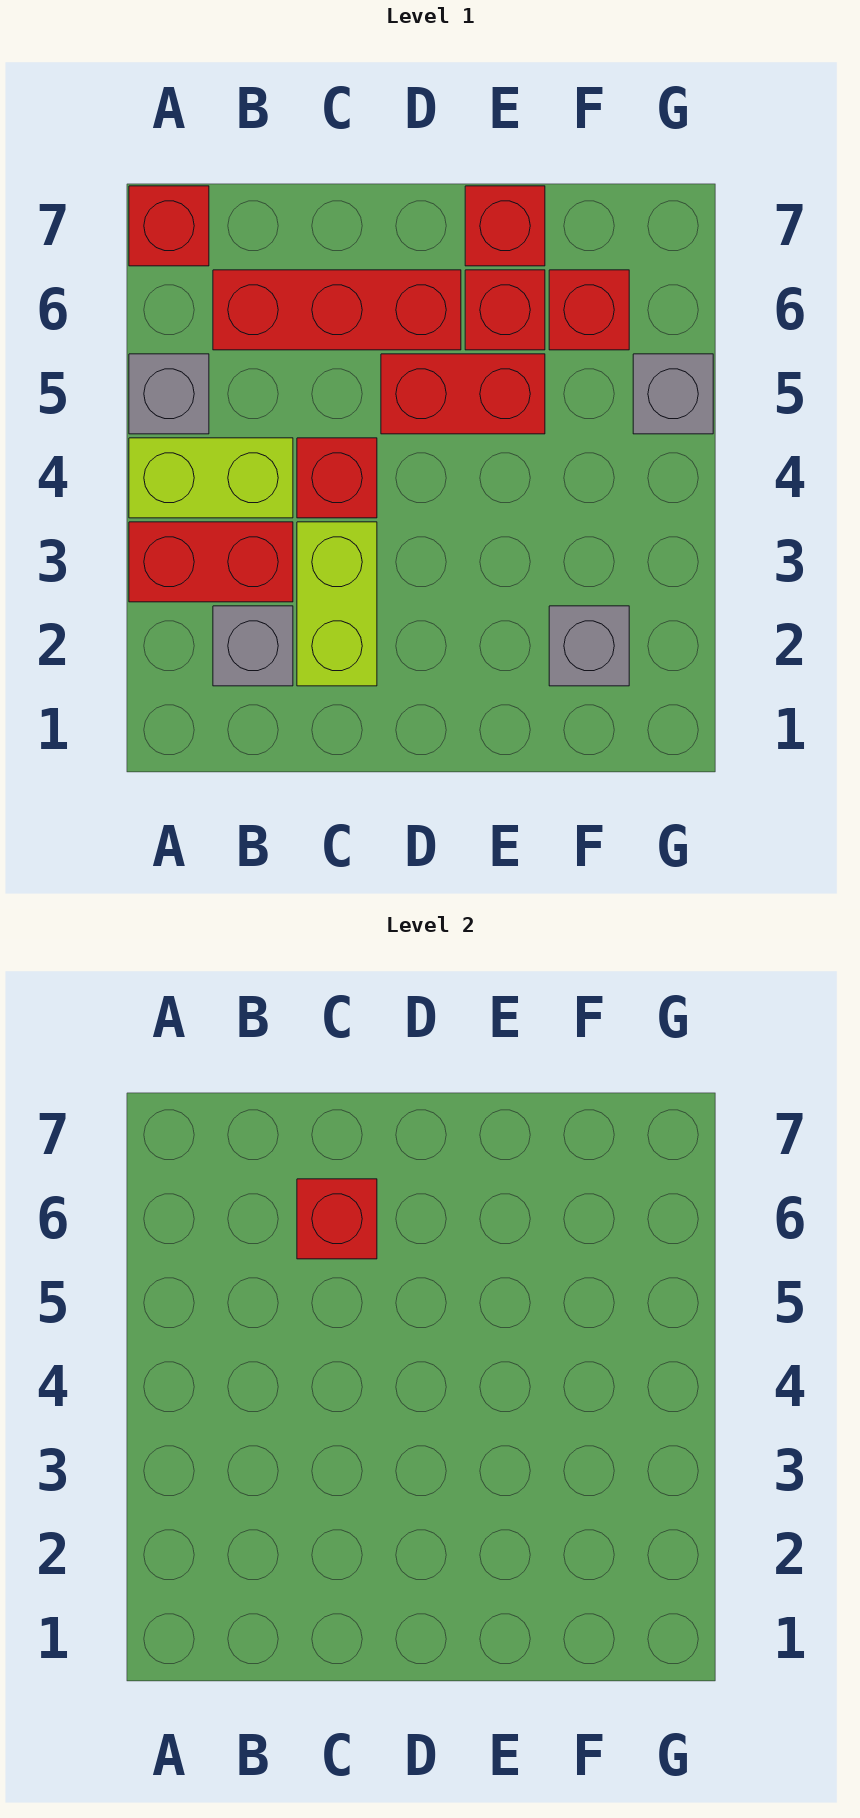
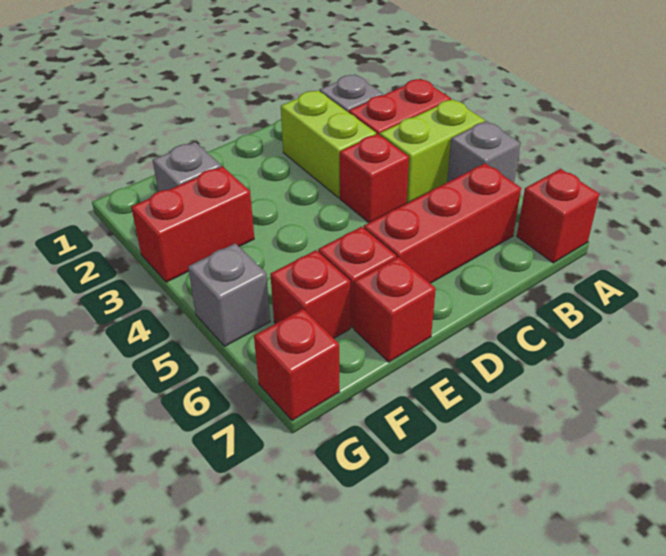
red 1x1 brick [297,1179,377,1259] -> red 1x1 brick moved to [254,309,340,421]
red 1x2 brick [381,354,545,434] -> red 1x2 brick moved to [131,166,254,282]

